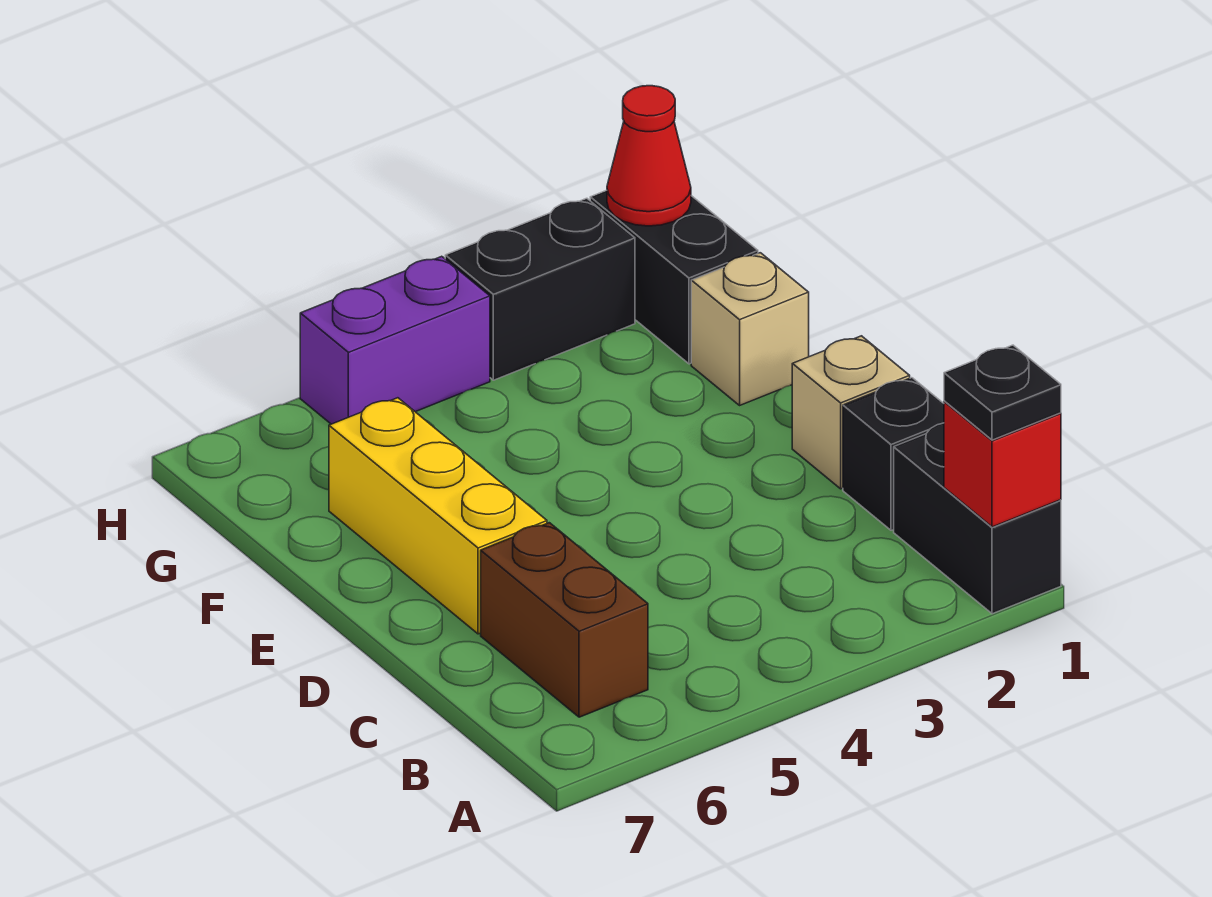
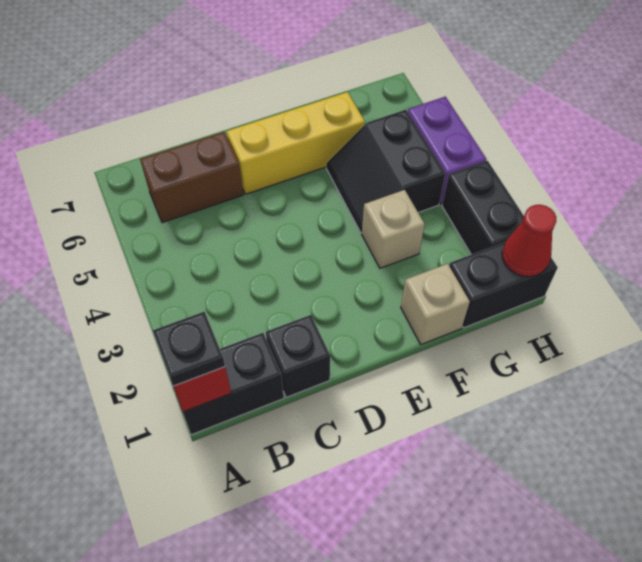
tan 1x1 brick [792,336,910,489] -> tan 1x1 brick moved to [362,190,425,268]
none -> black 2x2 slope [326,110,445,233]

